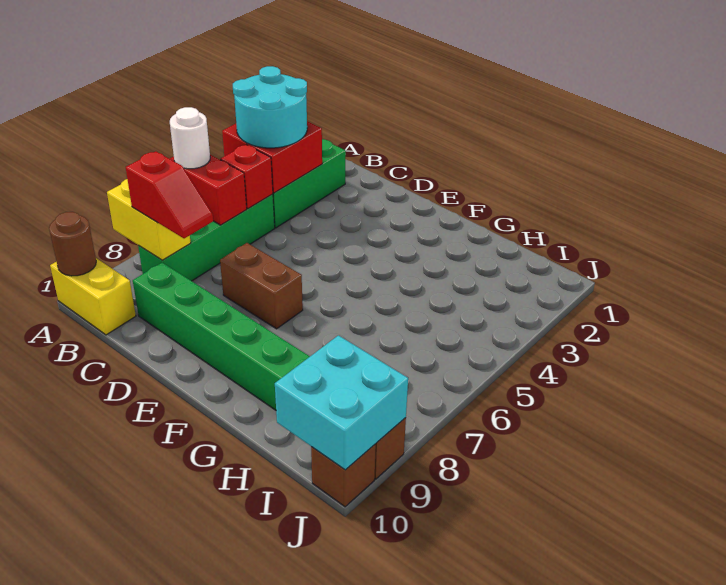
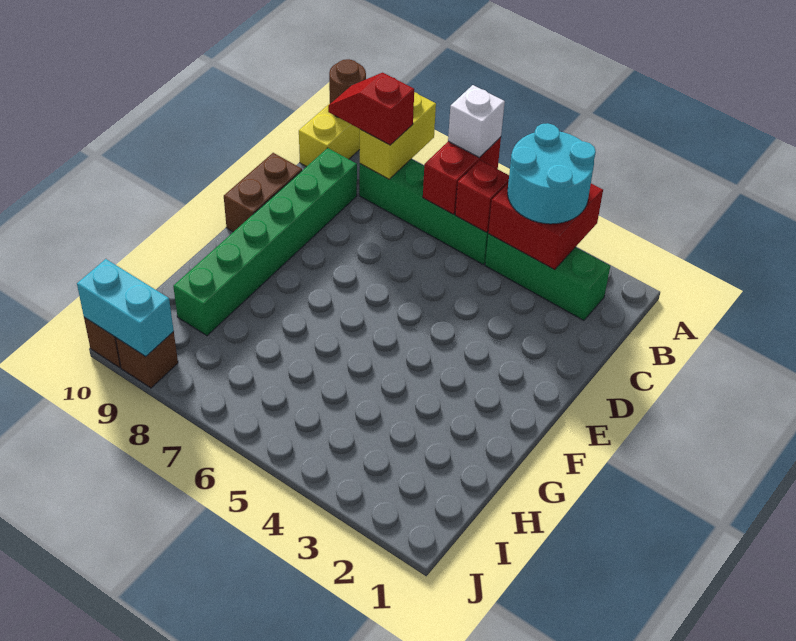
white 1x1 round brick [170,107,210,169] -> white 1x1 brick [448,85,505,157]
red 1x2 slope [126,151,213,238] -> red 1x2 slope turned to [328,73,414,145]
brown 1x2 brick [220,243,303,329] -> brown 1x2 brick moved to [224,153,302,232]
cyan 2x2 brick [275,335,408,470] -> cyan 1x2 brick [77,259,174,356]

